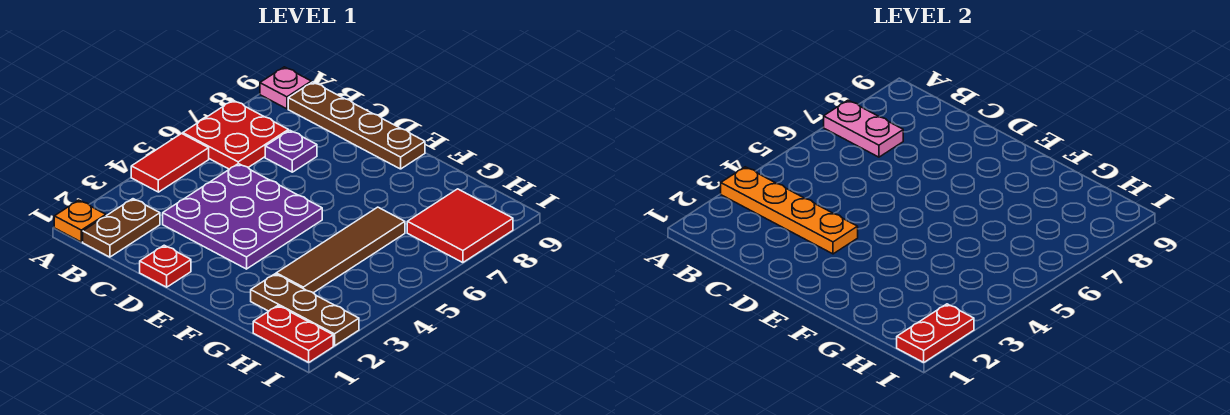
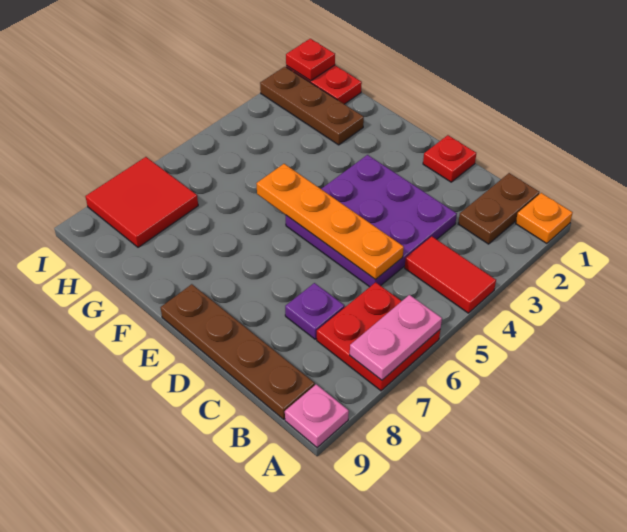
orange 1x4 plate [721,167,858,254] -> orange 1x4 plate moved to [256,164,404,280]
red 1x2 tile [131,134,209,192] -> red 1x2 tile turned to [405,236,496,313]
pink 1x2 plate [824,100,903,157] -> pink 1x2 plate turned to [350,295,442,380]
brown 1x4 tile [276,207,405,293] -> none
red 1x2 plate [897,304,974,362] -> red 1x1 plate [286,39,335,81]

